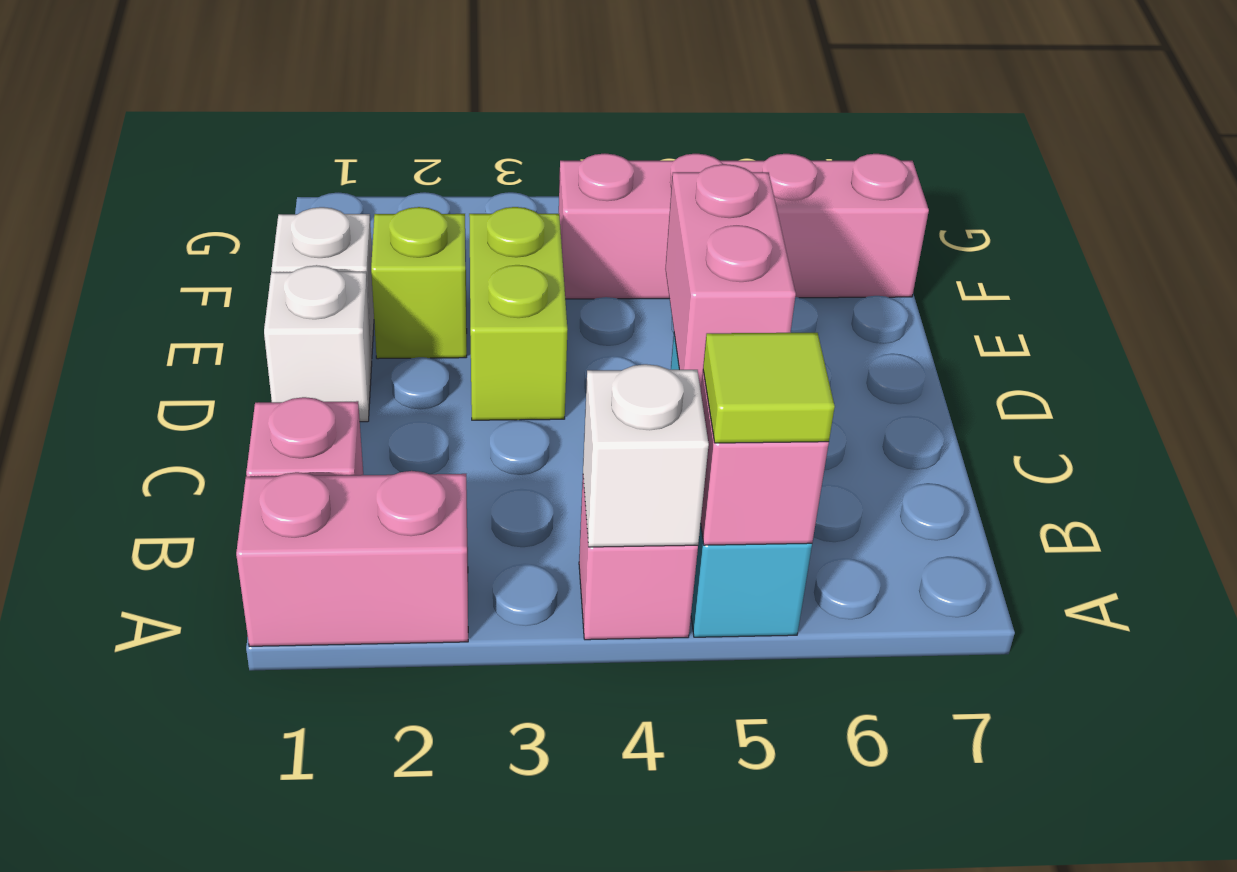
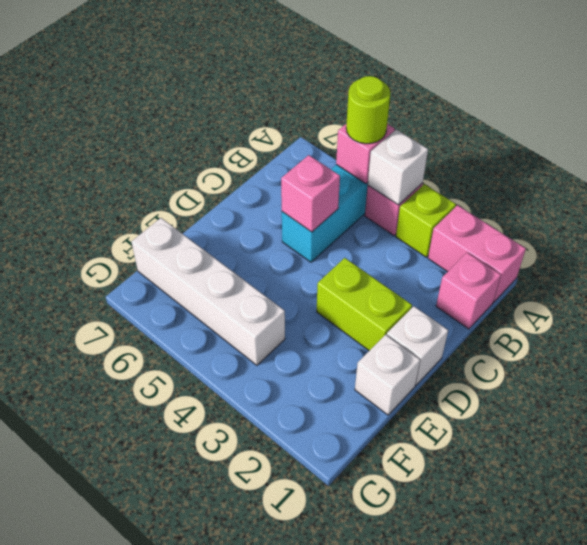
lime 1x1 tile [703,333,835,443] -> lime 1x1 round brick [346,76,390,144]
pink 1x2 brick [666,164,796,390] -> pink 1x1 brick [281,155,340,232]
lime 1x2 brick [469,207,567,420] -> lime 1x2 brick turned to [317,258,412,351]
lime 1x1 brick [371,207,467,359] -> lime 1x1 brick moved to [396,184,456,257]
pink 1x4 brick [559,153,929,299] -> white 1x4 brick [131,218,285,365]

